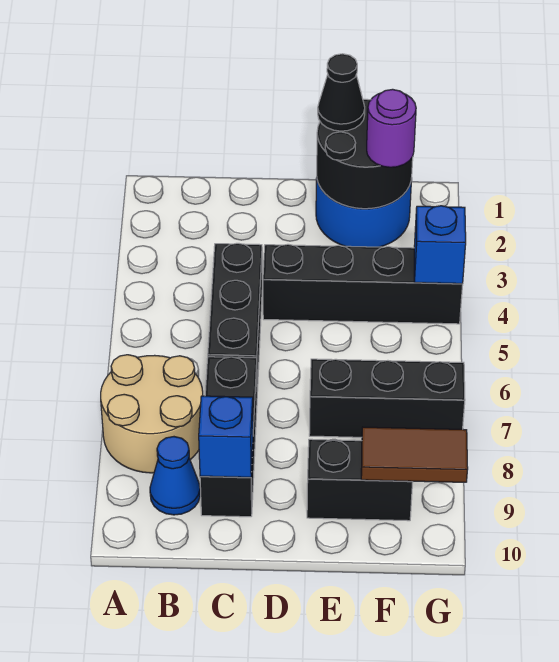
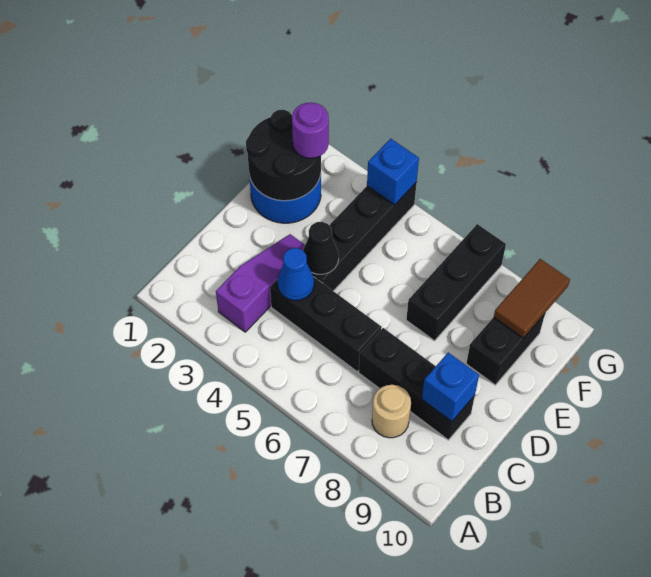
tan 2x2 round brick [101,355,203,473] -> tan 1x1 round brick [372,385,411,438]
none -> purple 1x3 slope [216,234,305,332]
blue 1x1 cone [150,437,200,515] -> blue 1x1 cone moved to [277,248,314,301]
black 1x1 cone [318,54,365,131] -> black 1x1 cone moved to [303,222,339,274]

